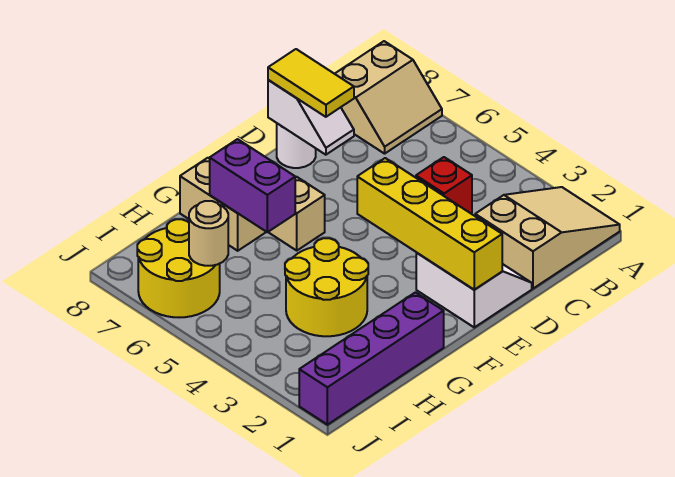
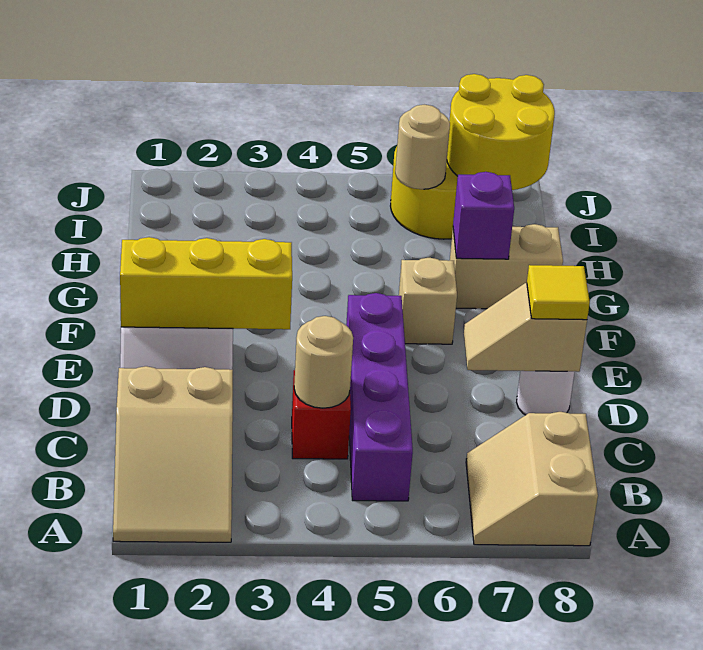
none -> tan 1x1 round brick [294,316,353,408]
white 1x2 slope [268,80,354,155] -> tan 1x2 slope [464,283,587,372]
yellow 1x2 tile [268,49,354,117] -> yellow 1x1 tile [527,265,590,320]
yellow 1x4 brick [357,158,502,290] -> yellow 1x3 brick [120,237,292,329]
purple 1x4 brick [299,292,444,425] -> purple 1x4 brick moved to [346,293,413,501]
yellow 2x2 round brick [285,238,368,336] -> yellow 2x2 round brick moved to [447,74,555,190]
purple 1x2 brick [210,139,295,232] -> purple 1x1 brick [453,172,514,259]

